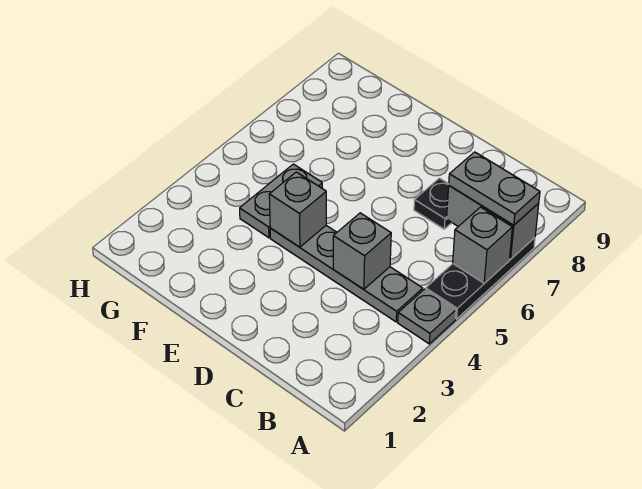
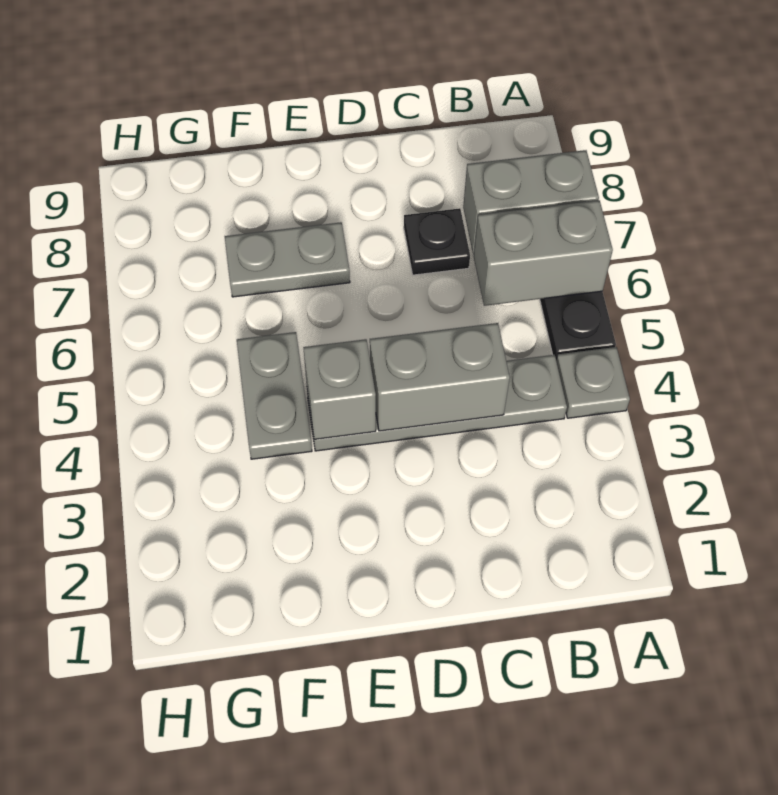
grey 1x1 brick [453,207,512,283] -> grey 1x2 brick [474,200,613,306]
grey 1x2 plate [449,152,540,225] -> grey 1x2 plate moved to [225,222,350,297]
grey 1x1 brick [333,213,391,289] -> grey 1x2 brick [370,323,510,431]

